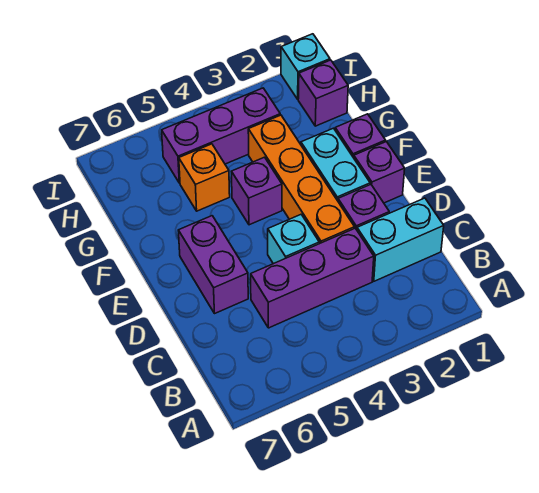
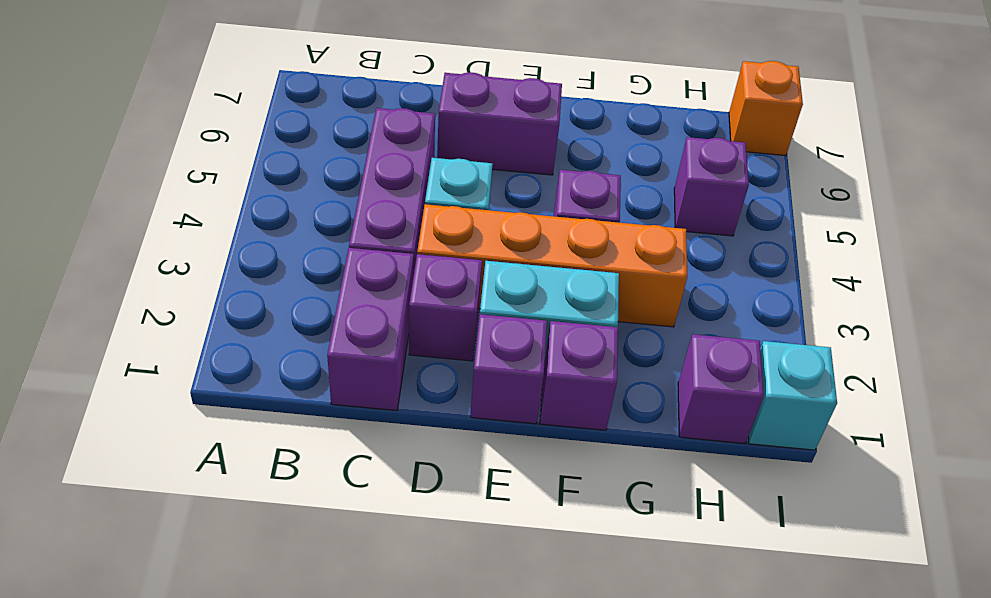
cyan 1x2 brick [357,198,444,281] -> purple 1x2 brick [327,248,414,411]
orange 1x1 brick [179,144,230,211] -> orange 1x1 brick moved to [729,61,803,156]
purple 1x3 brick [162,88,280,183] -> purple 1x1 brick [674,137,749,236]

